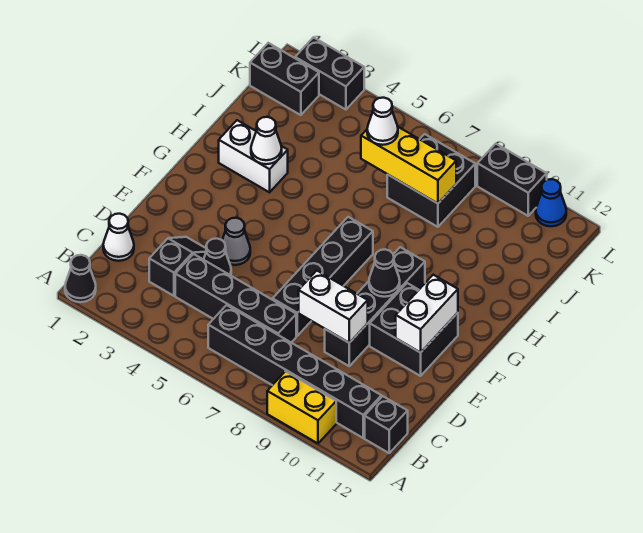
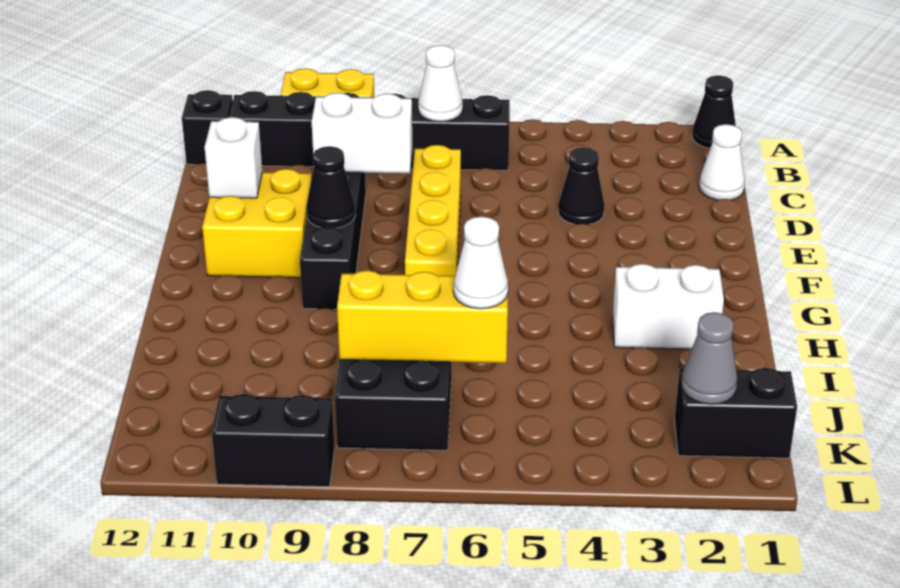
black 1x2 slope [149,237,206,296] -> none
black 1x4 brick [175,254,296,342] -> none
black 1x4 brick [273,217,373,336] -> yellow 1x4 brick [405,145,461,276]
grey 1x1 cone [222,218,250,265] -> grey 1x1 cone moved to [681,312,737,404]
black 2x2 brick [370,283,458,376] -> yellow 2x2 brick [202,169,312,278]
white 1x2 brick [396,275,458,353] -> white 1x1 brick [205,117,262,198]
white 1x1 cone [251,117,282,164] -> white 1x1 cone moved to [418,45,463,122]
black 1x2 brick [295,37,364,110] -> none
blue 1x1 cone [536,179,566,226] -> none

